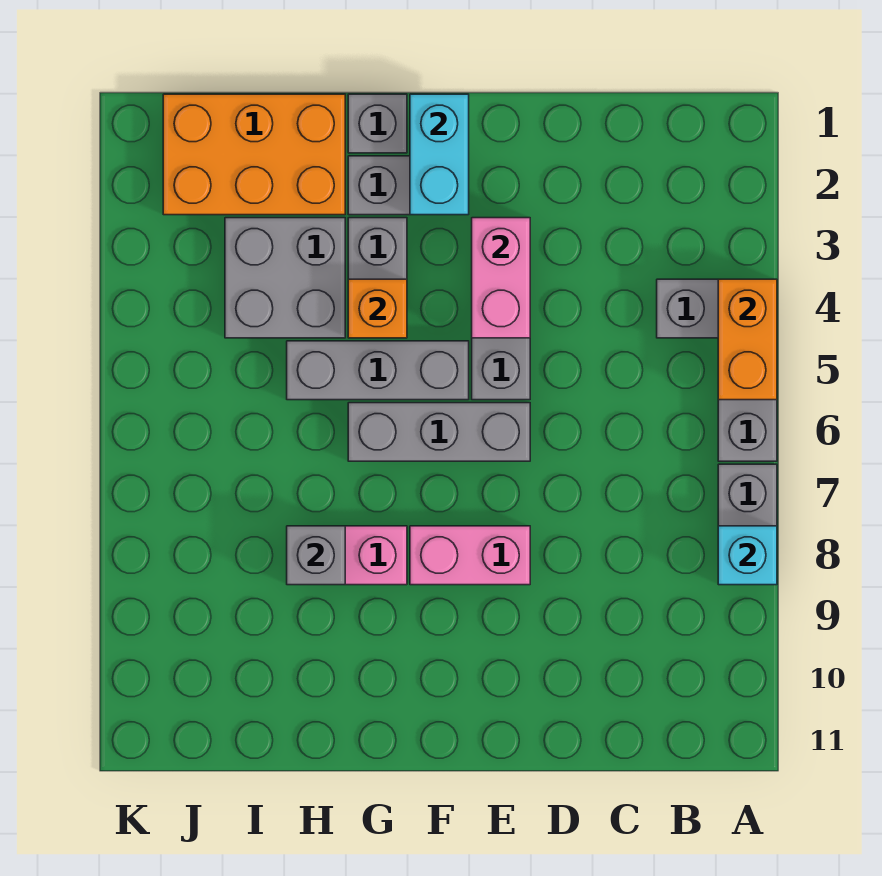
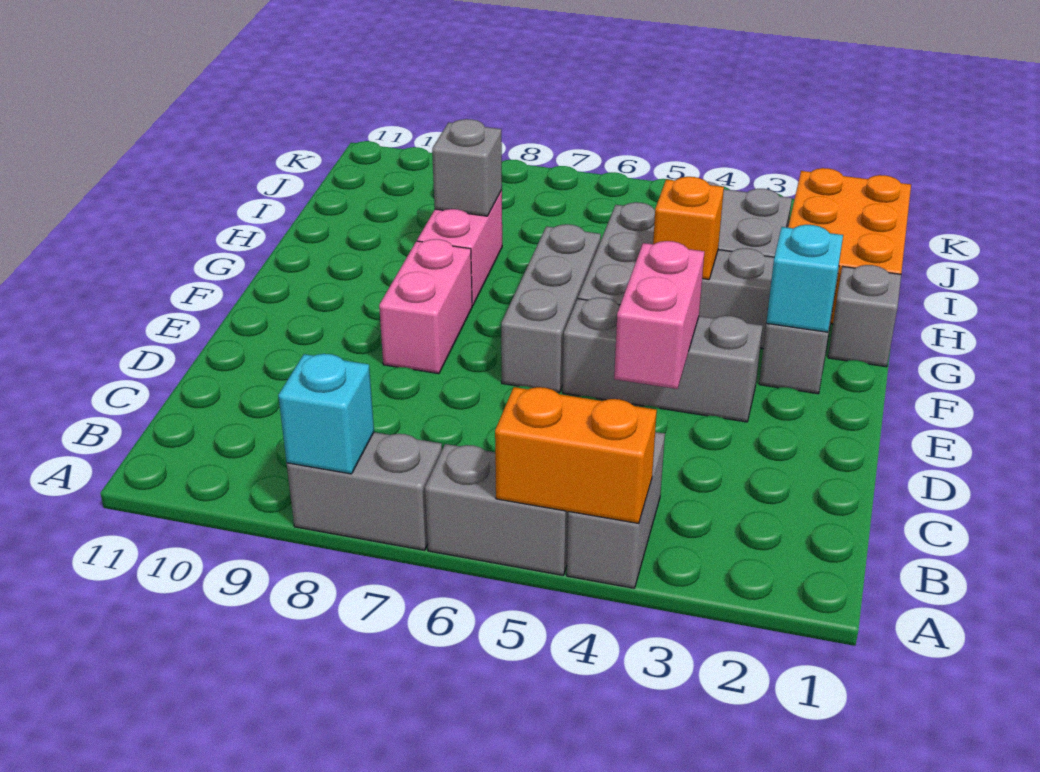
pink 1x2 brick [472,218,530,338] -> pink 1x2 brick turned to [614,241,704,389]
cyan 1x2 brick [410,94,469,215] -> cyan 1x1 brick [766,225,843,332]

